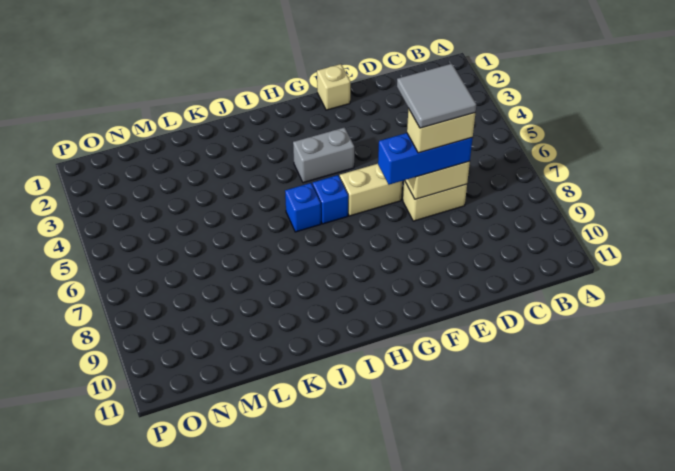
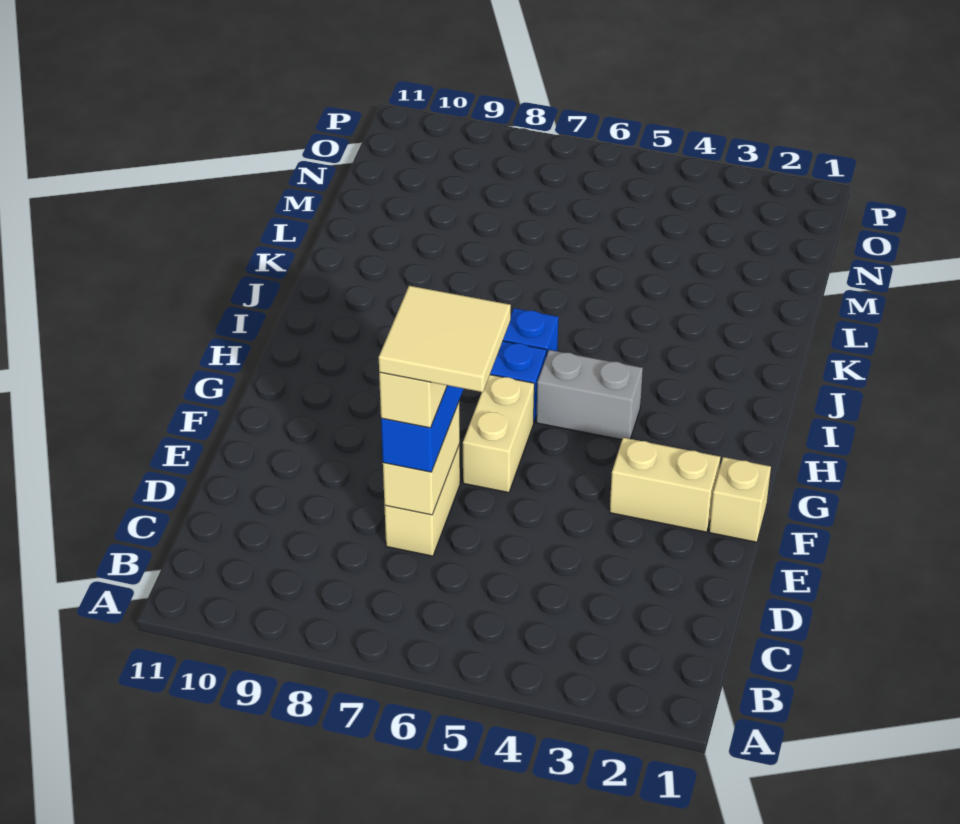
grey 2x2 tile [397,64,476,128] -> tan 2x2 tile [379,286,511,392]
none -> tan 1x2 brick [610,438,720,532]
grey 1x2 brick [293,127,354,183] -> grey 1x2 brick turned to [536,350,643,440]

